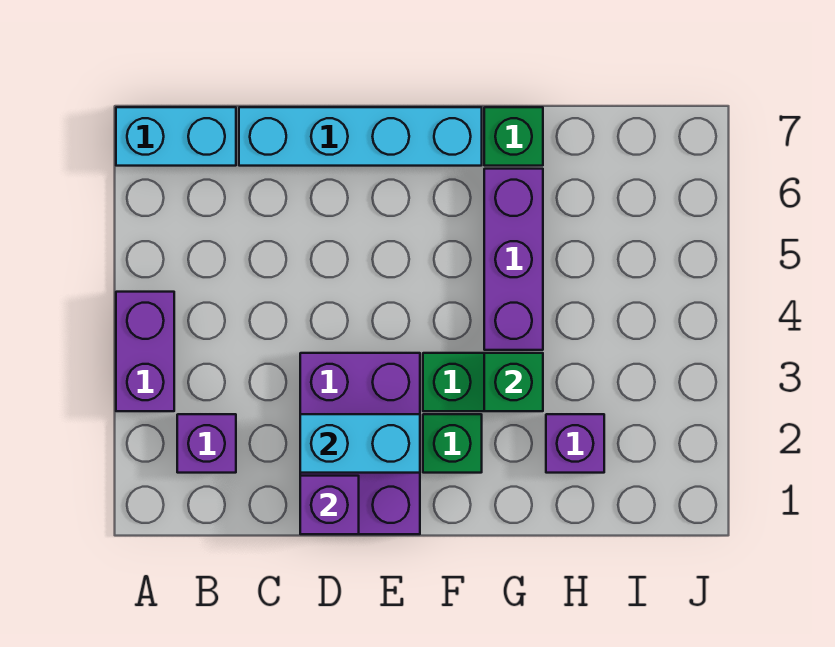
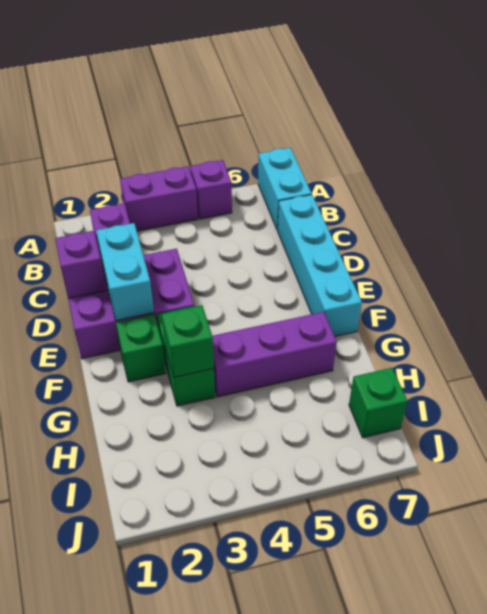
green 1x1 brick [484,107,543,166] -> green 1x1 brick moved to [349,368,408,438]
purple 1x1 brick [546,414,604,473] -> purple 1x1 brick moved to [190,160,232,219]

